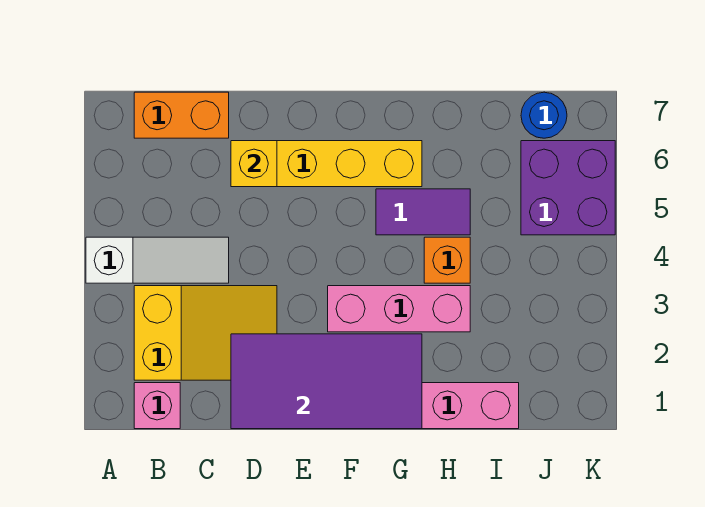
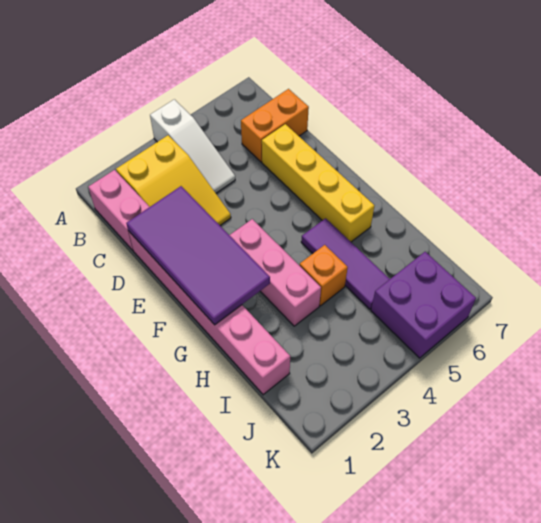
pink 1x1 brick [134,383,180,429] -> pink 1x2 brick [88,170,149,250]
orange 1x2 brick [134,92,229,138] -> orange 1x2 brick turned to [241,89,309,162]
yellow 1x1 brick [231,141,277,187] -> none
purple 1x2 tile [376,189,470,235] -> purple 1x3 tile [301,218,390,309]
blue 1x1 round brick [521,92,567,138] -> none

